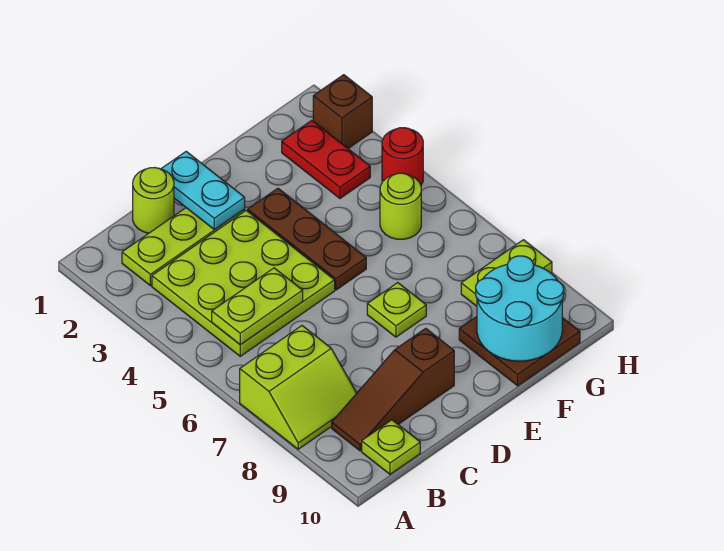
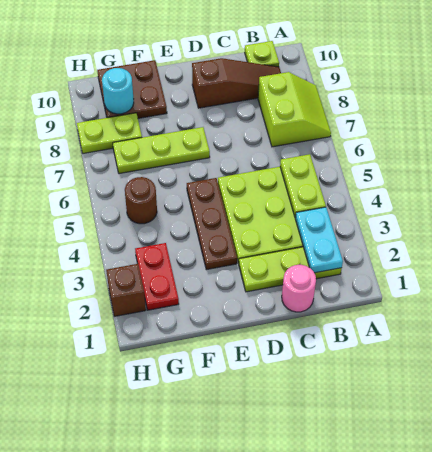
lime 2x2 slope [240,326,357,449] -> lime 2x2 slope turned to [258,72,331,147]
lime 1x2 plate [212,268,303,344] -> lime 1x2 plate turned to [280,154,326,218]
lime 1x1 round brick [133,168,174,233] -> pink 1x1 round brick [282,265,316,312]
cyan 1x2 plate [161,151,245,230] -> cyan 1x2 plate moved to [295,207,343,273]
lime 1x1 plate [367,283,426,337] -> lime 1x3 plate [113,127,210,174]
cyan 2x2 round brick [476,256,564,361] -> cyan 1x1 round brick [102,68,134,114]
lime 1x1 round brick [380,173,421,239] -> brown 1x1 round brick [125,177,157,224]
red 1x1 round brick [382,128,423,185] -> none

